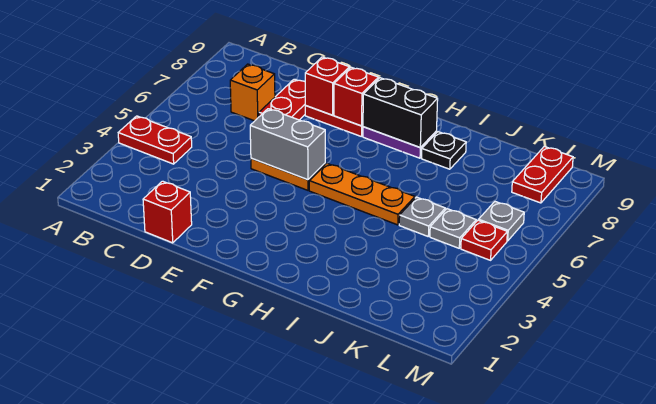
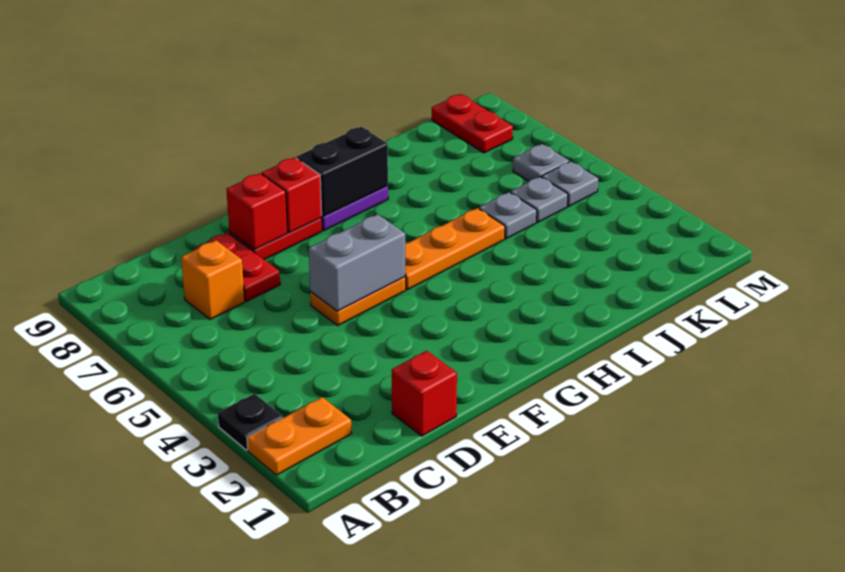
none -> orange 1x2 plate [247,397,352,475]
red 1x2 plate [118,116,192,164] -> none
black 1x1 plate [422,132,466,169] -> black 1x1 plate moved to [218,394,283,450]
red 1x1 plate [461,220,507,260] -> grey 1x1 plate [542,161,598,206]

